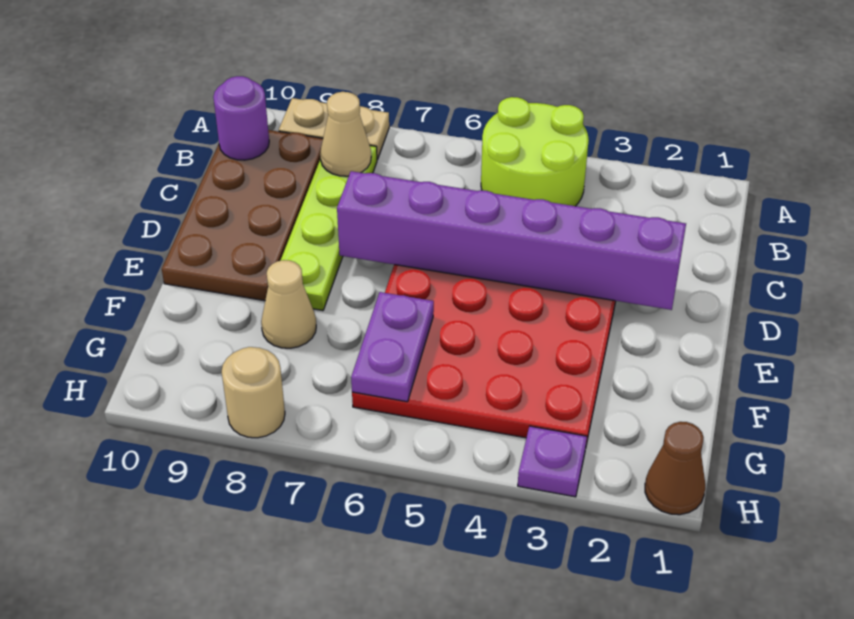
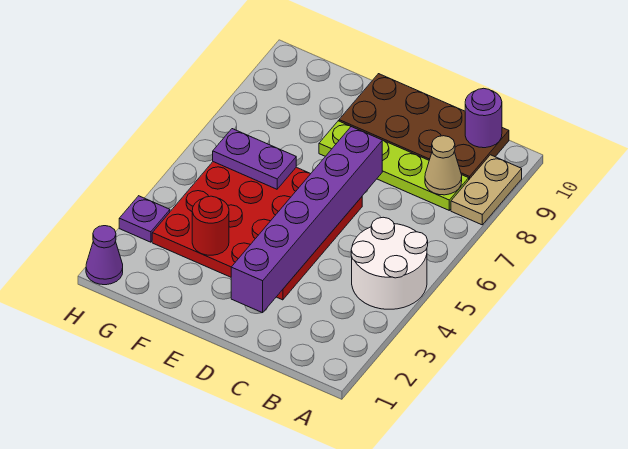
lime 2x2 round brick [481,97,589,206] -> white 2x2 round brick [351,217,428,309]
none -> red 1x1 round brick [192,196,229,255]
tan 1x1 cone [261,260,316,348] -> none
brown 1x1 cone [645,422,705,515] -> purple 1x1 cone [86,226,123,285]
tan 1x1 round brick [222,347,285,438] -> none

